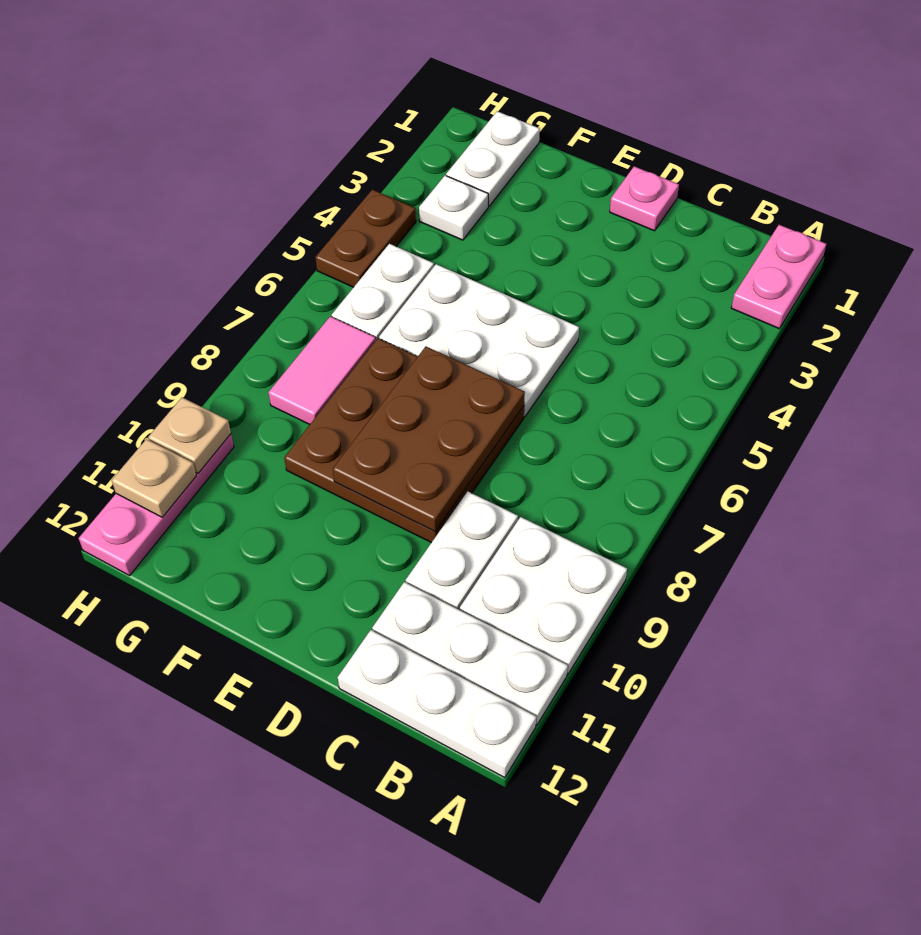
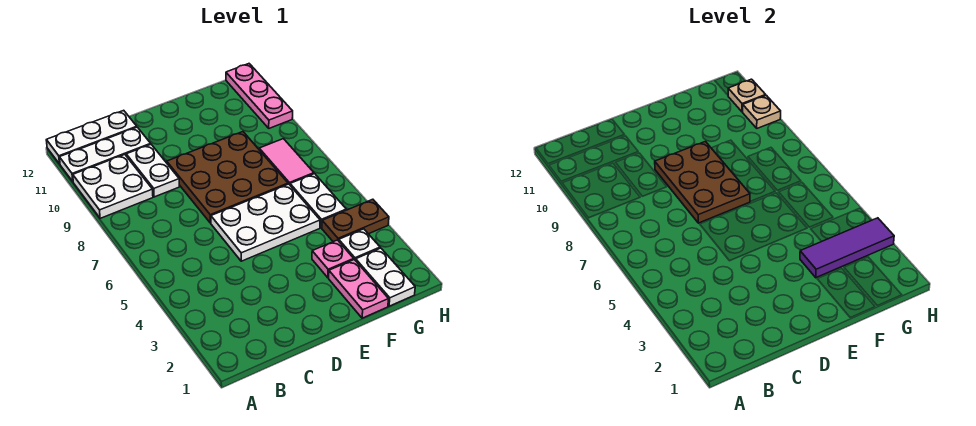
pink 1x2 plate [731,225,826,329] -> pink 1x2 plate moved to [329,260,388,318]
pink 1x1 plate [610,166,679,231] -> pink 1x1 plate moved to [312,240,354,278]
none -> purple 1x3 tile [800,218,894,278]
brown 1x2 plate [315,190,416,287] -> brown 1x2 plate turned to [322,199,389,242]

